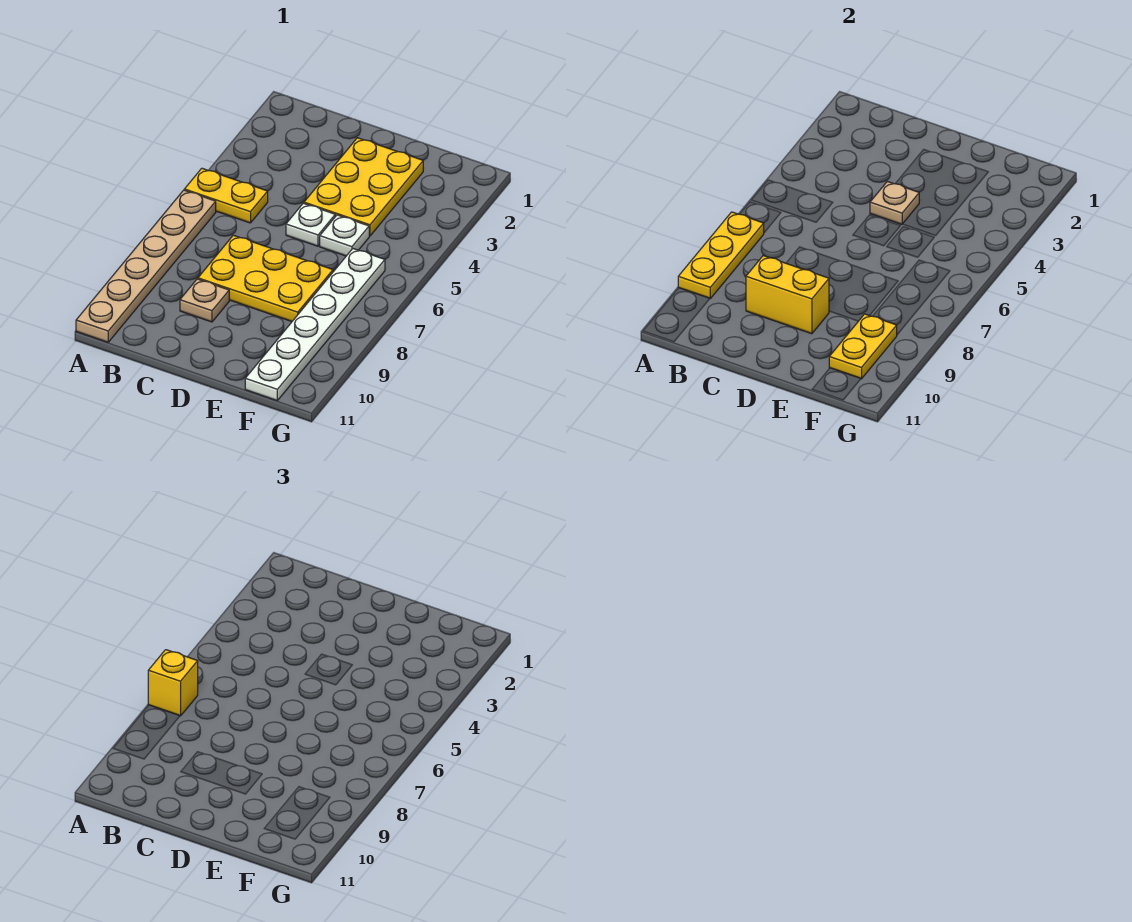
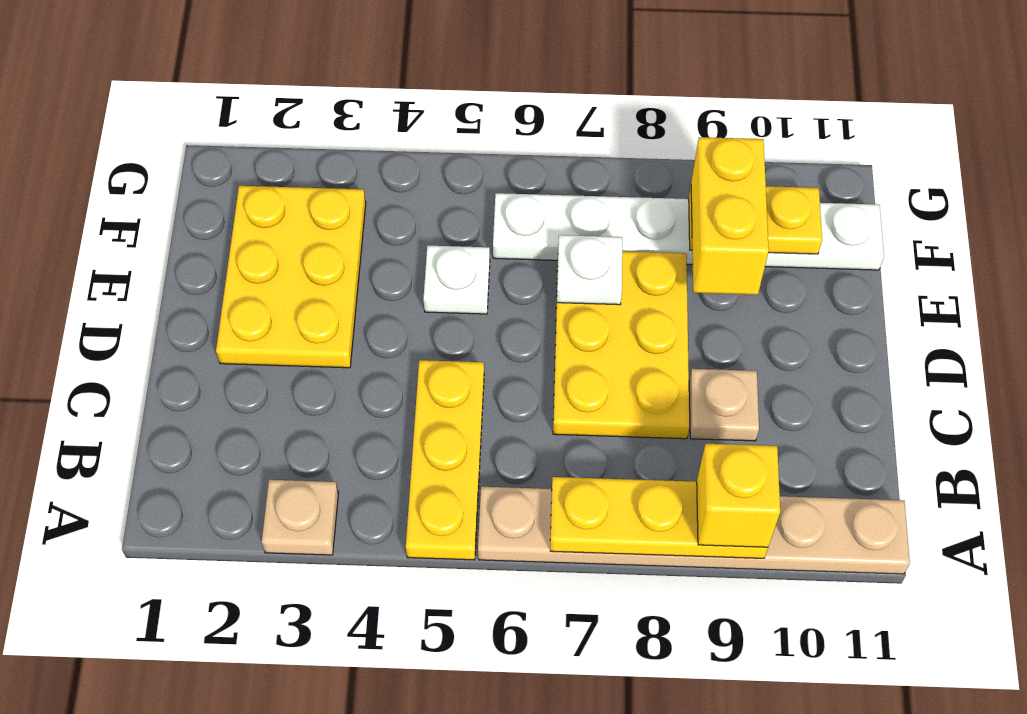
yellow 1x2 plate [184,168,268,223] -> yellow 1x3 plate [406,360,484,560]
yellow 1x1 brick [148,650,198,716] -> yellow 1x1 brick moved to [697,444,780,547]
yellow 1x2 brick [746,256,829,334] -> yellow 1x2 brick moved to [691,137,769,295]
yellow 2x3 plate [304,138,423,236] -> yellow 2x3 plate turned to [216,186,366,368]
tan 1x1 plate [870,181,919,224] -> tan 1x1 plate moved to [262,480,339,555]
white 1x1 plate [286,203,335,246] -> white 1x1 plate moved to [557,235,622,305]

